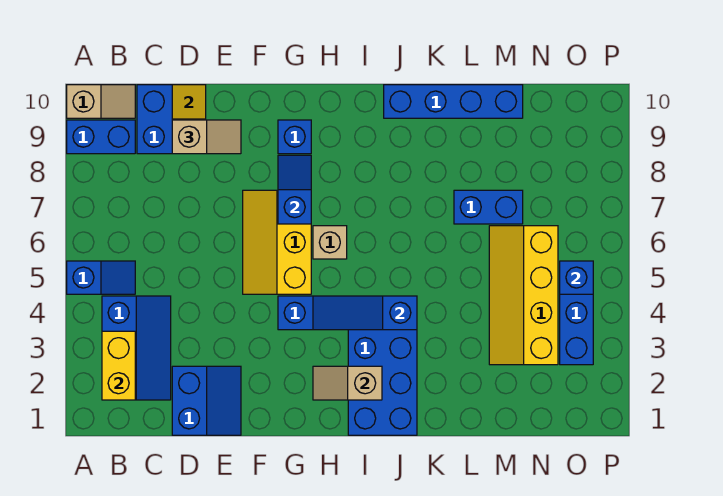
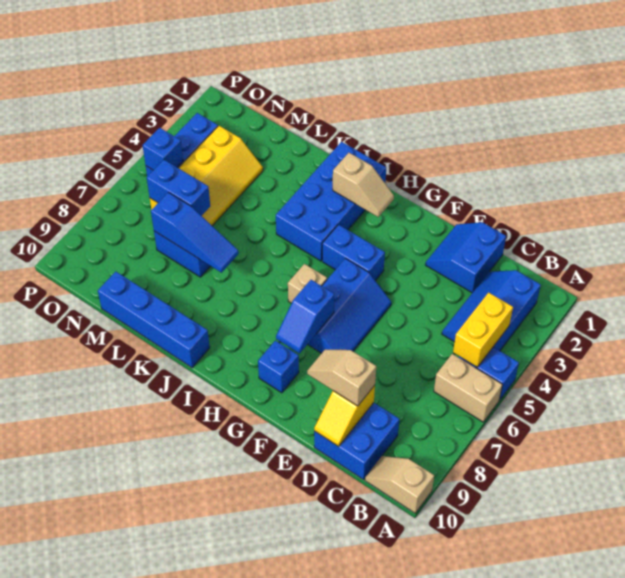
none -> tan 1x2 brick [434,354,503,422]
blue 1x2 brick [67,120,135,154] -> blue 1x2 brick moved to [147,160,210,216]
yellow 1x2 brick [102,331,135,400] -> yellow 1x2 brick moved to [453,293,513,367]
yellow 2x3 slope [243,190,311,294] -> blue 2x3 slope [307,258,391,353]
blue 1x3 slope [313,296,417,330] -> blue 1x3 slope moved to [151,193,239,273]

